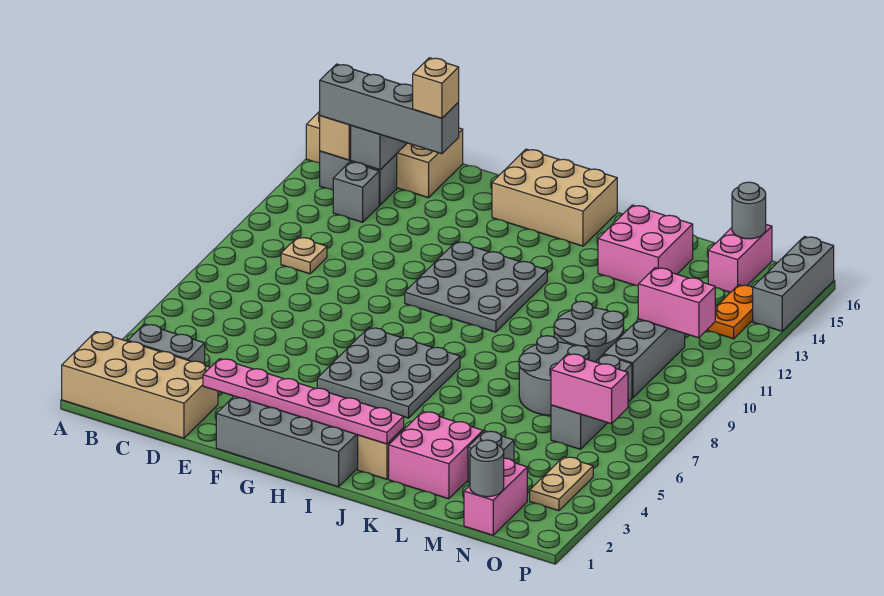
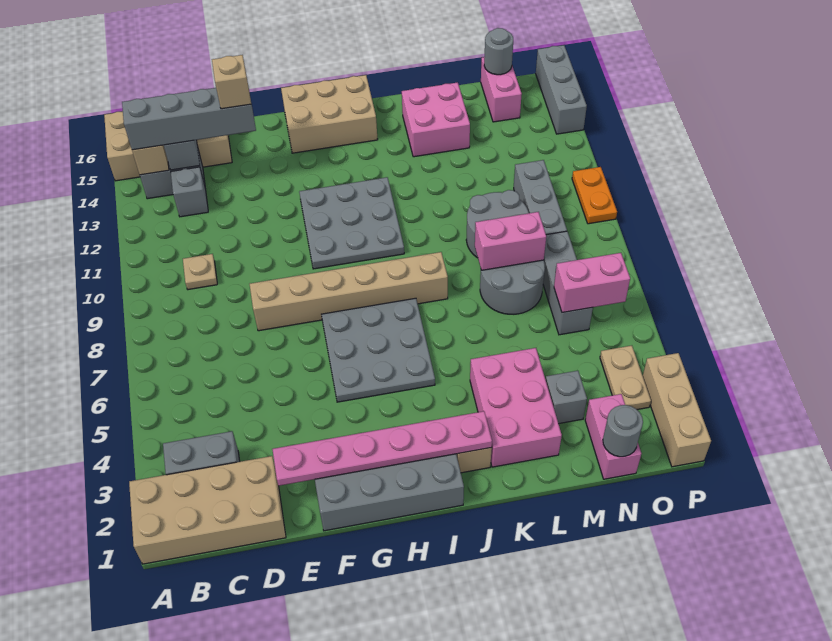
none -> tan 1x6 brick [250,252,448,331]
pink 2x2 brick [389,411,483,499] -> pink 2x3 brick [470,348,562,467]
pink 1x2 brick [638,268,715,338] -> pink 1x2 brick moved to [475,212,546,270]
orange 1x2 plate [707,285,753,339] -> orange 1x2 plate moved to [572,167,617,224]
none -> tan 1x3 brick [643,353,711,467]

